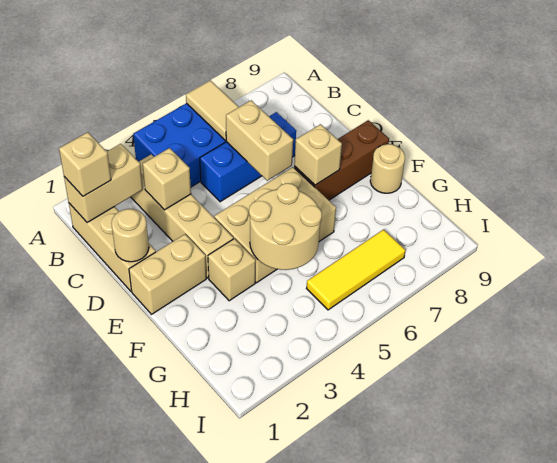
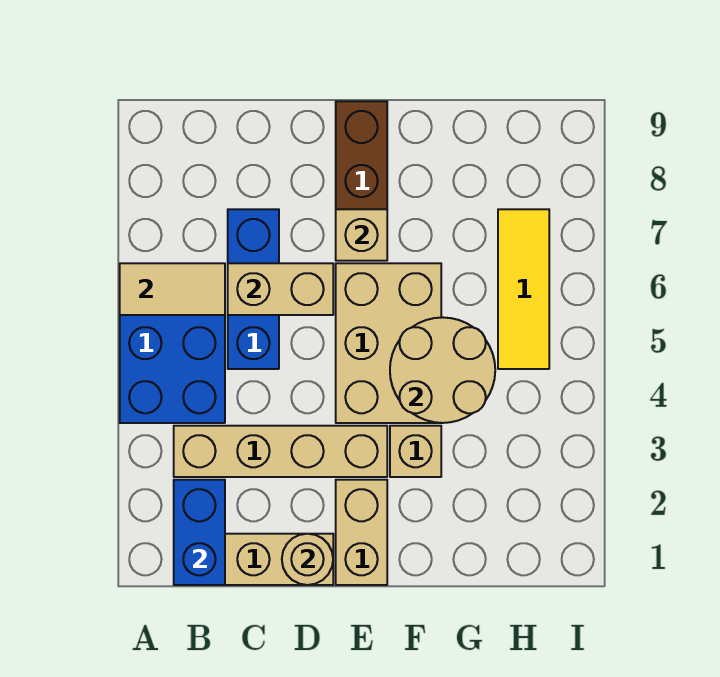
tan 1x2 brick [64,144,143,223] -> blue 1x2 brick [174,480,225,585]
tan 1x1 brick [59,132,111,196] -> none
tan 1x1 brick [143,148,191,210] -> none
tan 1x1 round brick [370,144,405,193] -> none

